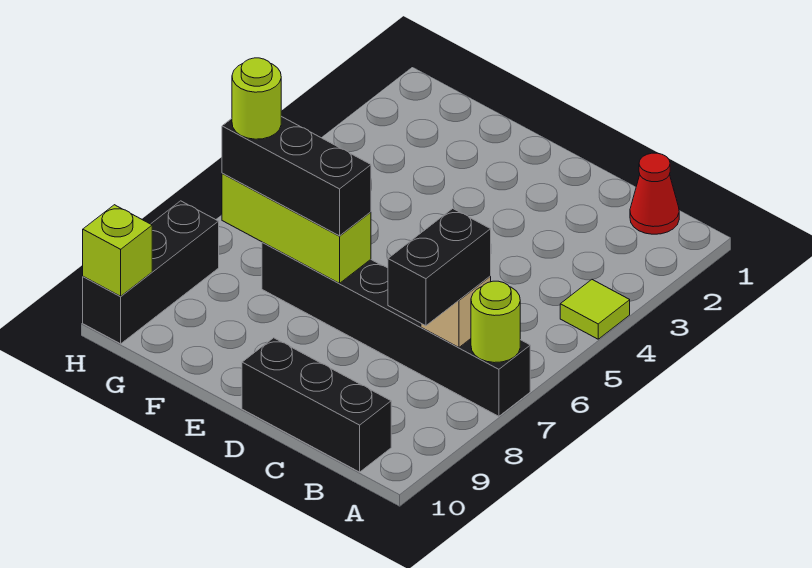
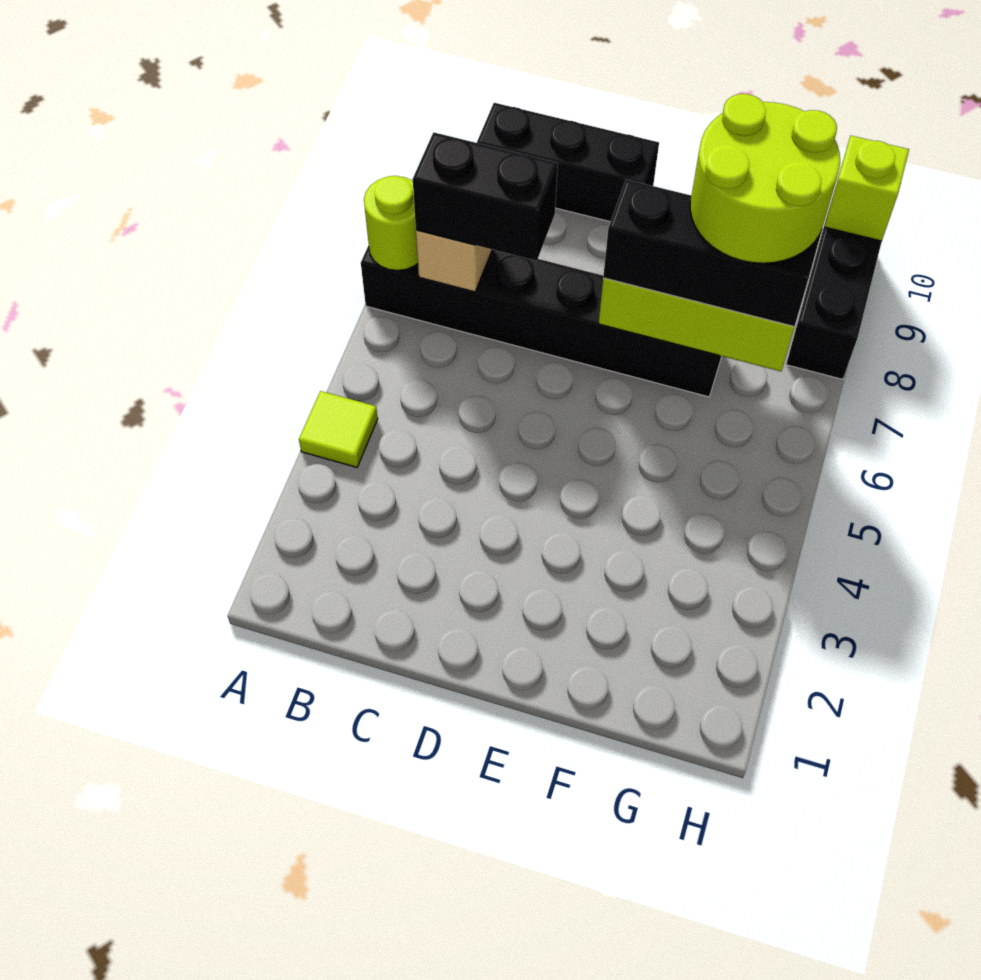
red 1x1 cone [630,153,679,234] -> none
black 1x2 brick [388,209,491,326] -> black 1x2 brick turned to [413,132,558,261]
lime 1x1 round brick [232,58,281,139] -> lime 2x2 round brick [690,94,840,263]

